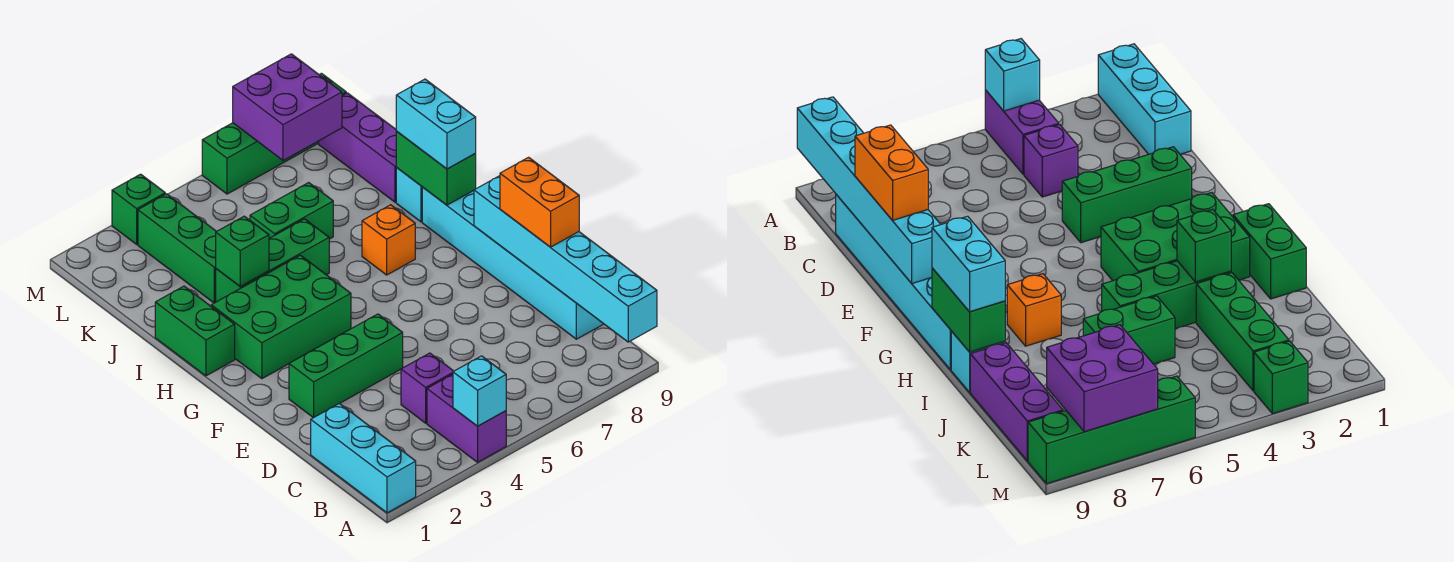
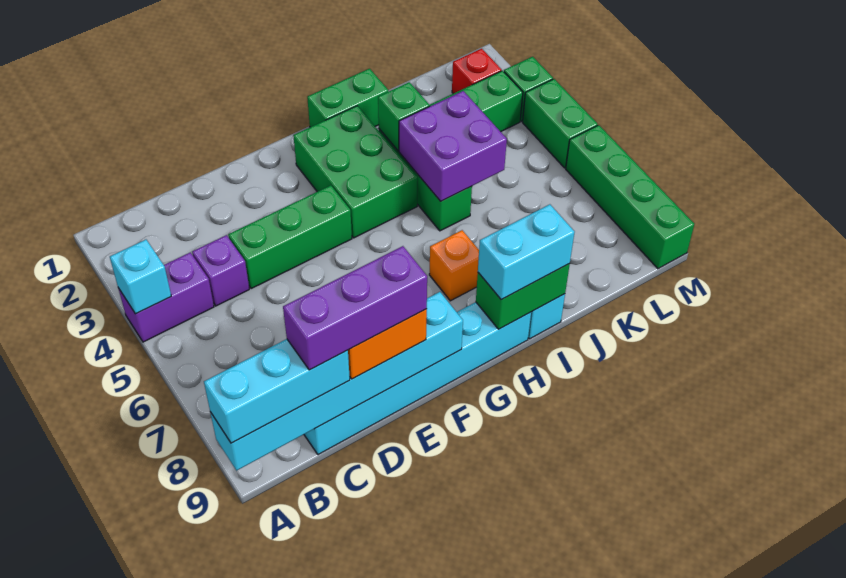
cyan 1x3 brick [311,403,416,513] -> cyan 1x3 brick moved to [204,339,350,443]
green 1x3 brick [289,314,403,418] -> green 1x3 brick turned to [228,185,352,289]
green 1x2 brick [250,183,333,239] -> green 1x2 brick moved to [523,79,598,168]
purple 1x3 brick [319,93,397,202] -> purple 1x3 brick moved to [283,246,427,370]
none -> red 1x1 brick [452,49,502,94]
purple 2x2 brick [233,54,342,160] -> purple 2x2 brick moved to [399,91,507,201]

